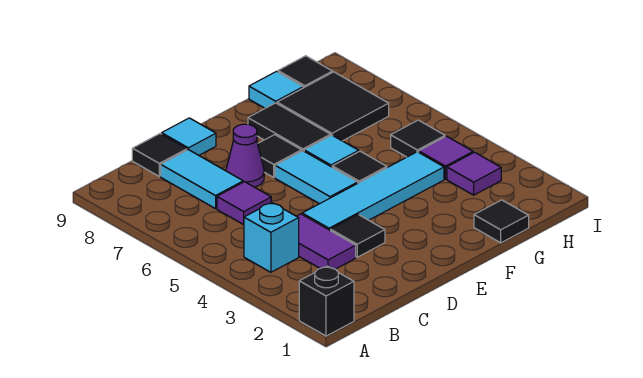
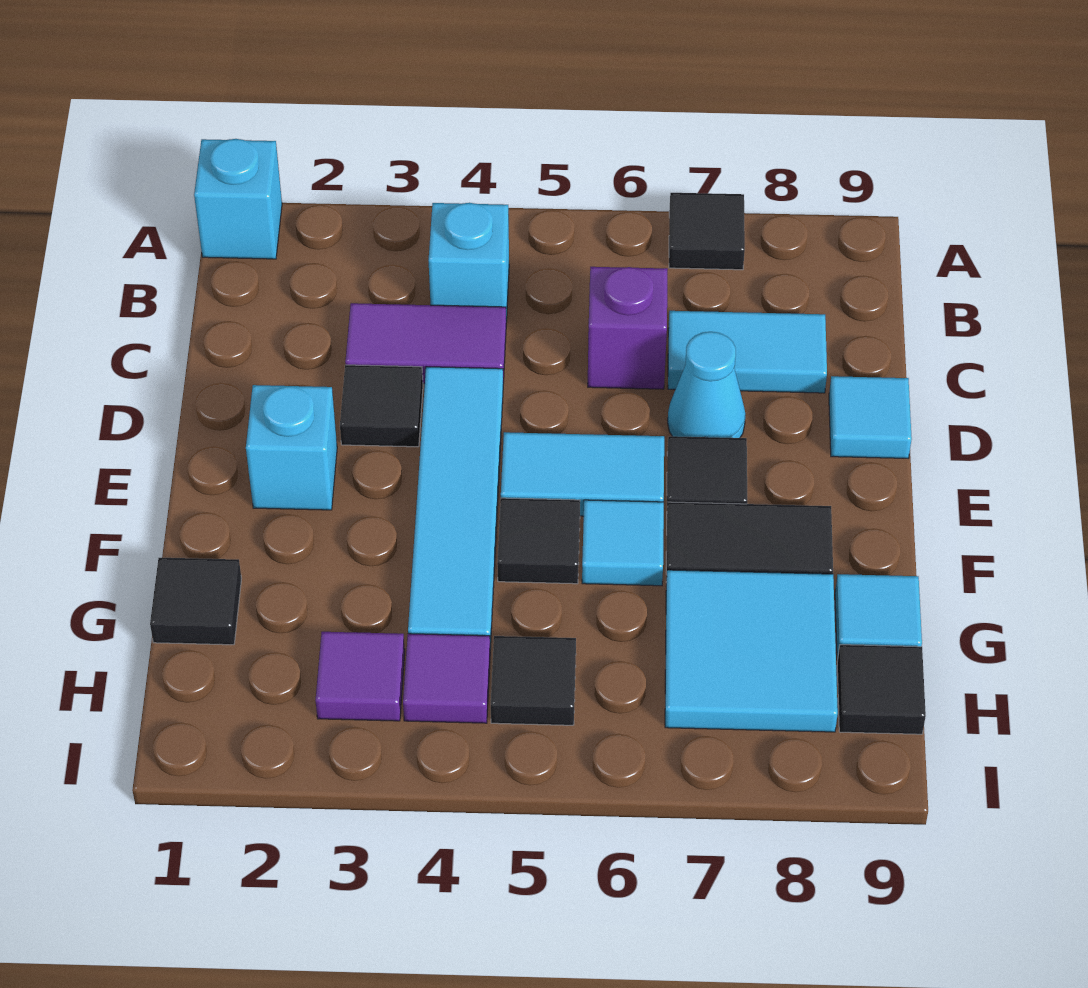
black 1x1 brick [299,266,354,336] -> cyan 1x1 brick [194,139,282,259]
purple 1x1 tile [217,182,271,225] -> purple 1x1 brick [588,267,668,389]
black 1x1 tile [132,134,187,176] -> black 1x1 tile moved to [669,193,745,270]
purple 1x1 cone [226,124,264,187] -> cyan 1x1 cone [668,332,746,438]
none -> cyan 1x1 brick [246,385,337,510]
black 2x2 tile [277,72,389,141] -> cyan 2x2 tile [665,570,838,732]

